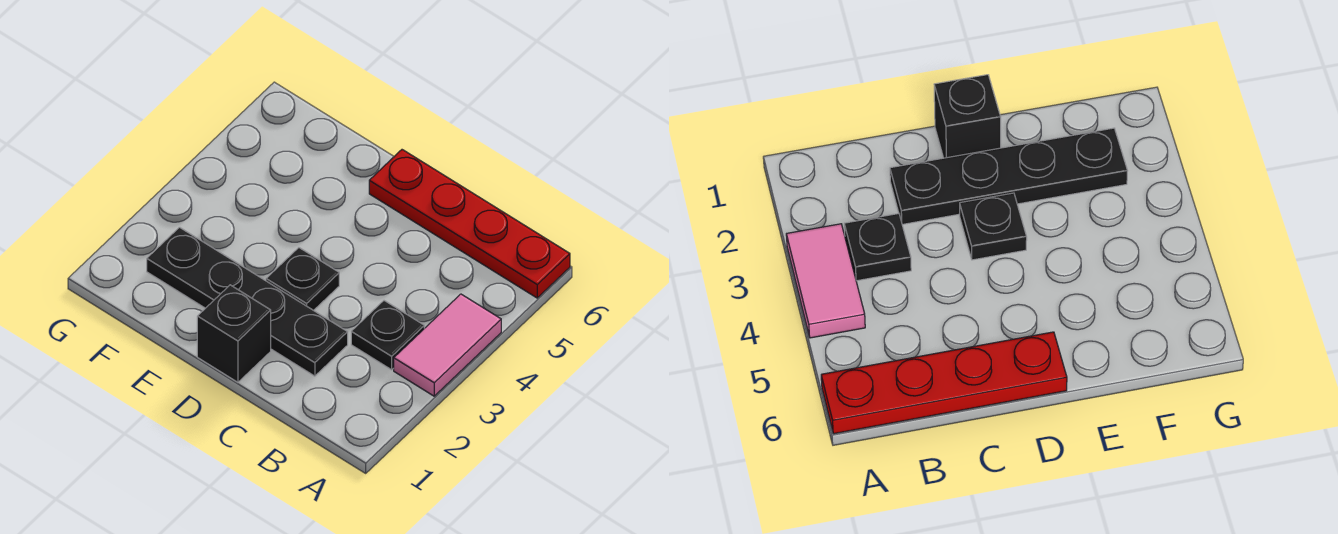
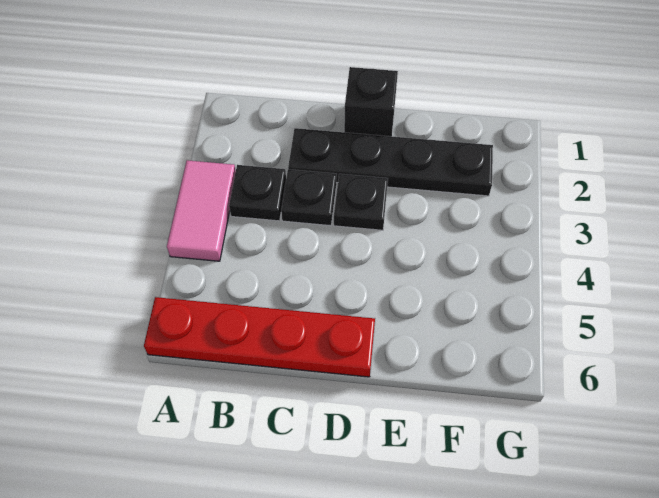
none -> black 1x1 plate [281,169,337,226]

